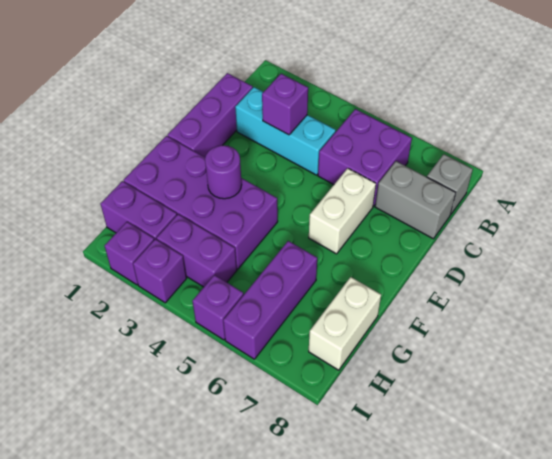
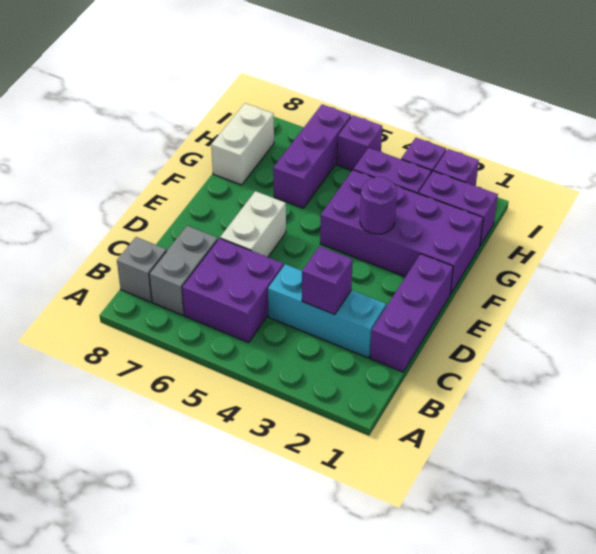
grey 1x2 brick [375,161,456,239] -> grey 1x2 brick turned to [149,226,218,315]

